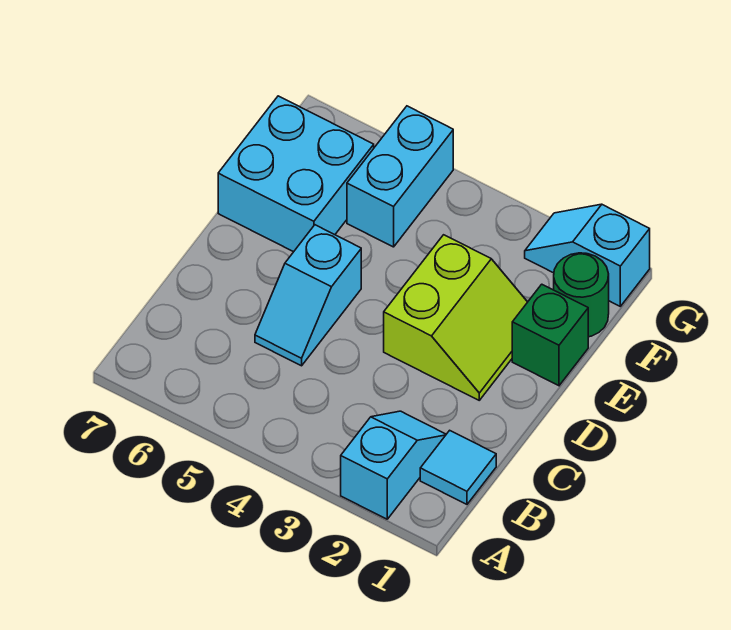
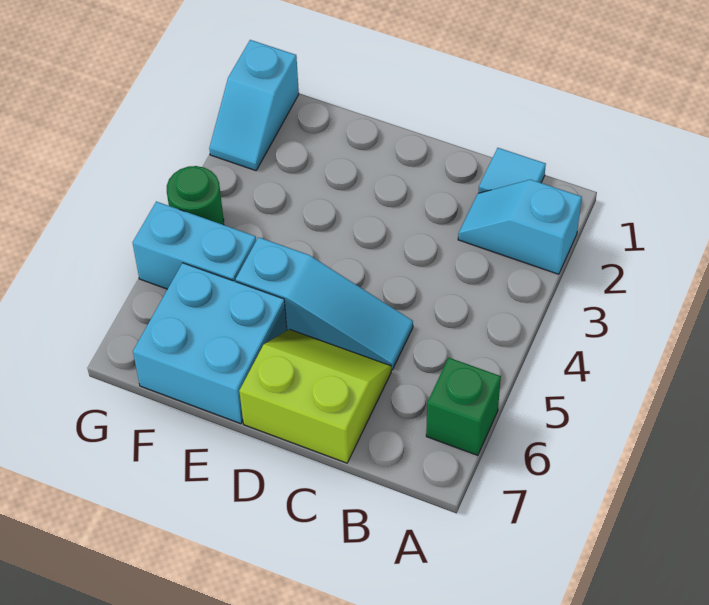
cyan 1x2 slope [255,225,361,366] -> cyan 1x3 slope [236,237,413,370]
lime 2x2 slope [384,235,527,400] -> lime 2x2 slope moved to [239,329,391,463]
green 1x1 brick [512,284,588,386] -> green 1x1 brick moved to [426,358,501,455]
green 1x1 round brick [554,253,609,337] -> green 1x1 round brick moved to [167,166,224,225]

